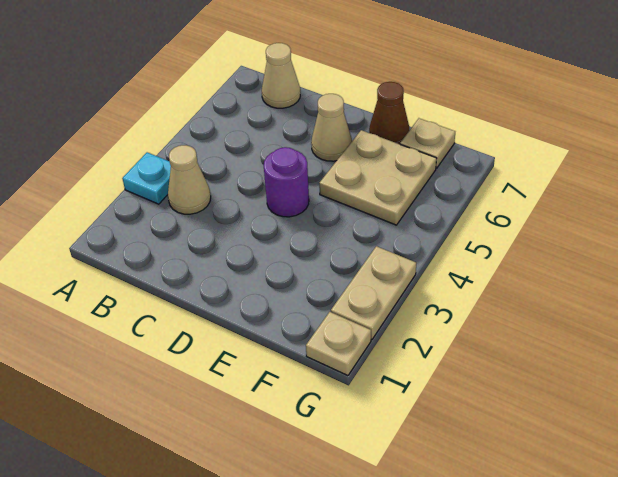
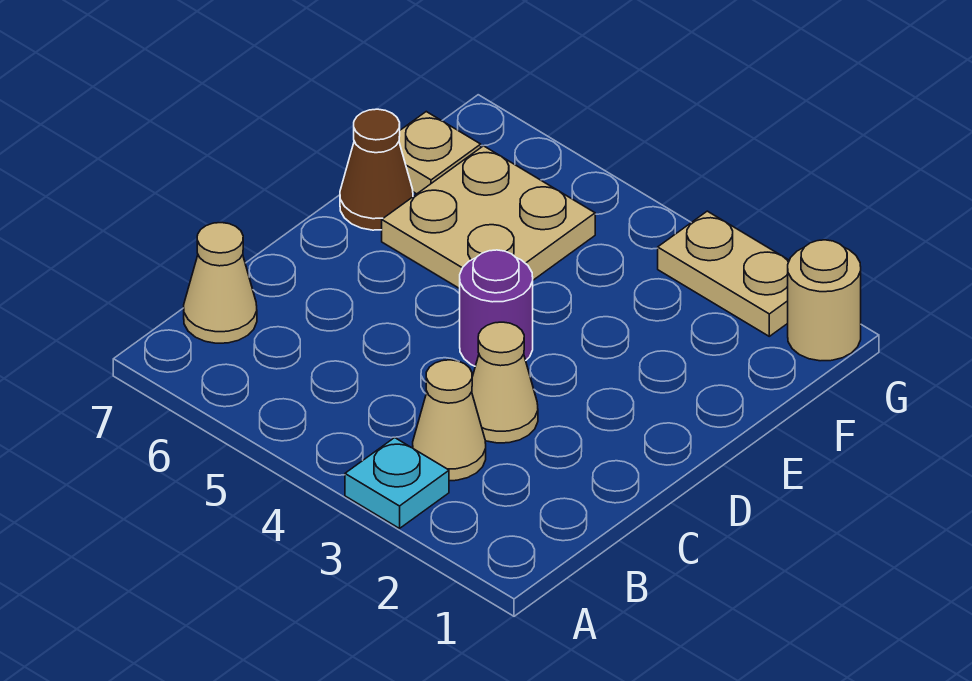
tan 1x1 cone [311,94,352,161] -> tan 1x1 cone moved to [472,322,538,443]
tan 1x1 plate [306,312,371,376] -> tan 1x1 round brick [788,240,861,361]

